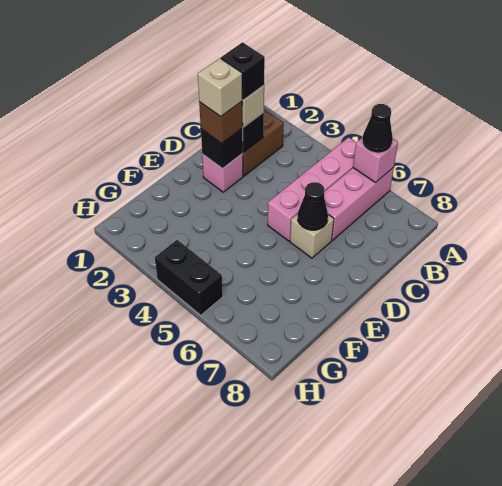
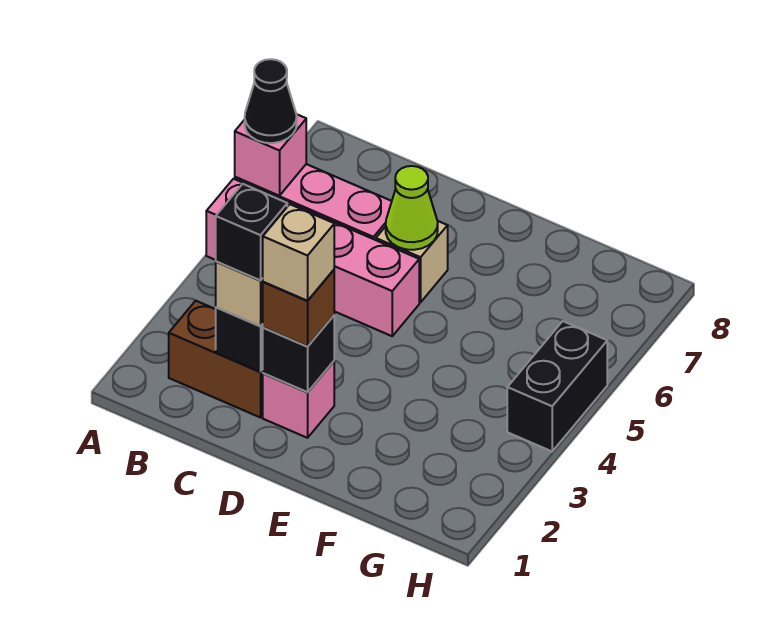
black 1x1 cone [298,182,328,230] -> lime 1x1 cone [386,166,438,250]

